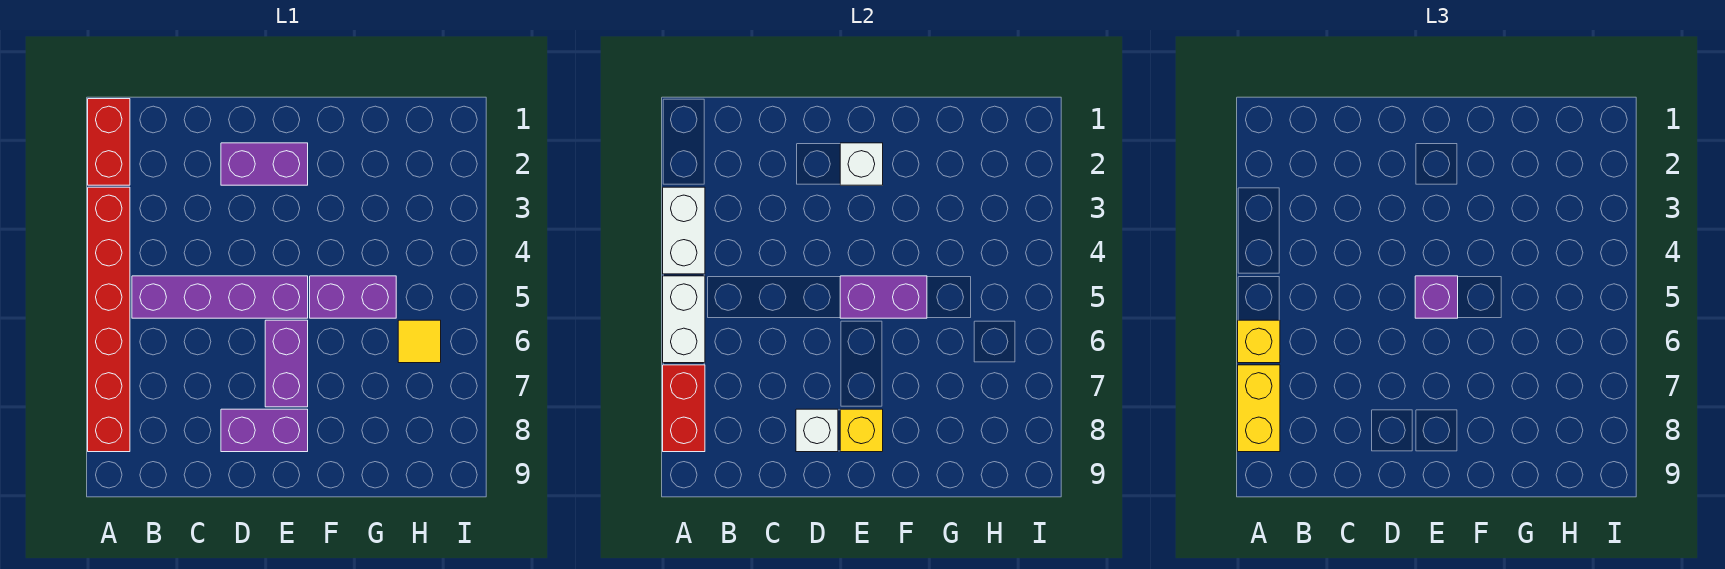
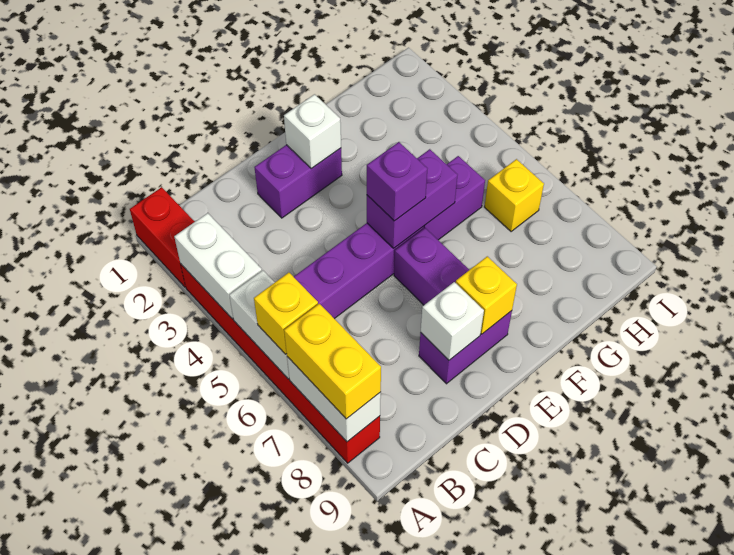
red 1x2 brick [663,365,705,452] -> white 1x2 brick [287,357,381,442]
yellow 1x1 tile [398,320,441,363] -> yellow 1x1 brick [485,159,544,232]

